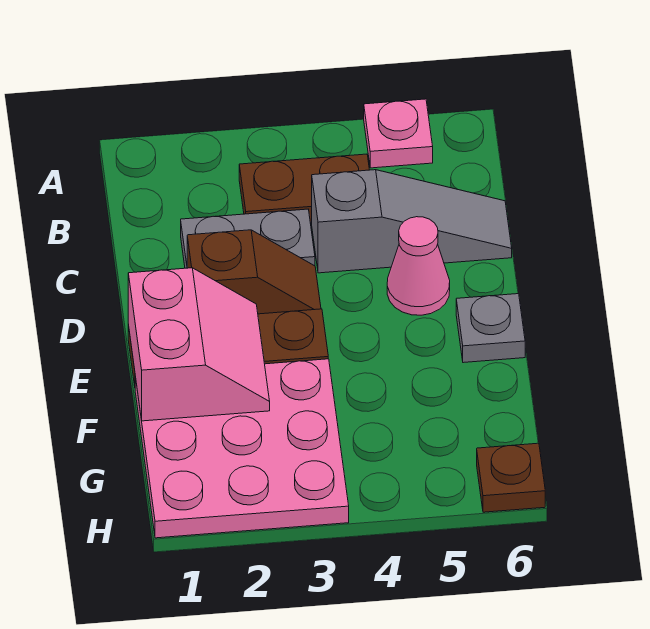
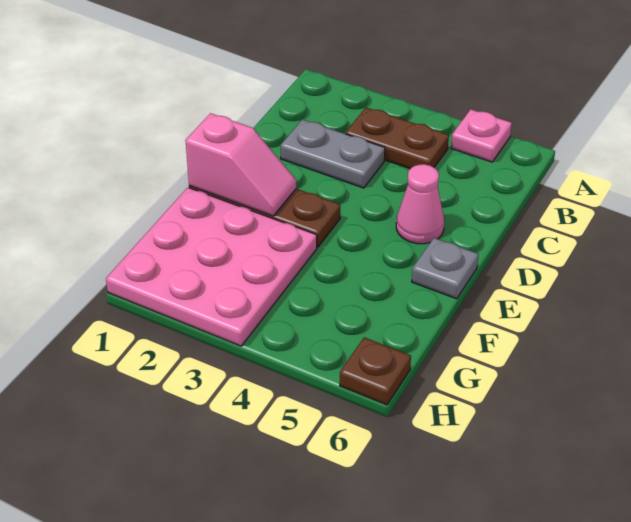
grey 1x3 slope [312,170,512,273] -> none
brown 1x2 slope [187,230,321,314] -> none
pink 2x2 slope [128,268,270,421] -> pink 1x2 slope [185,113,296,216]

